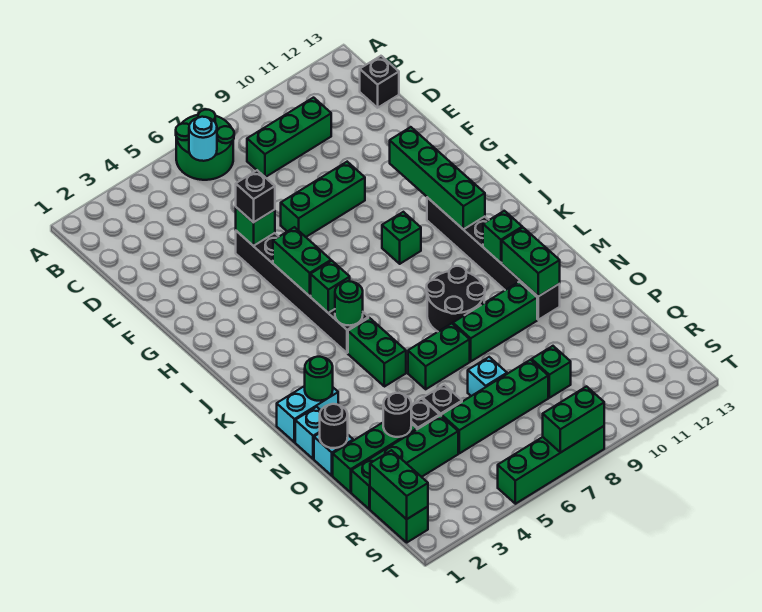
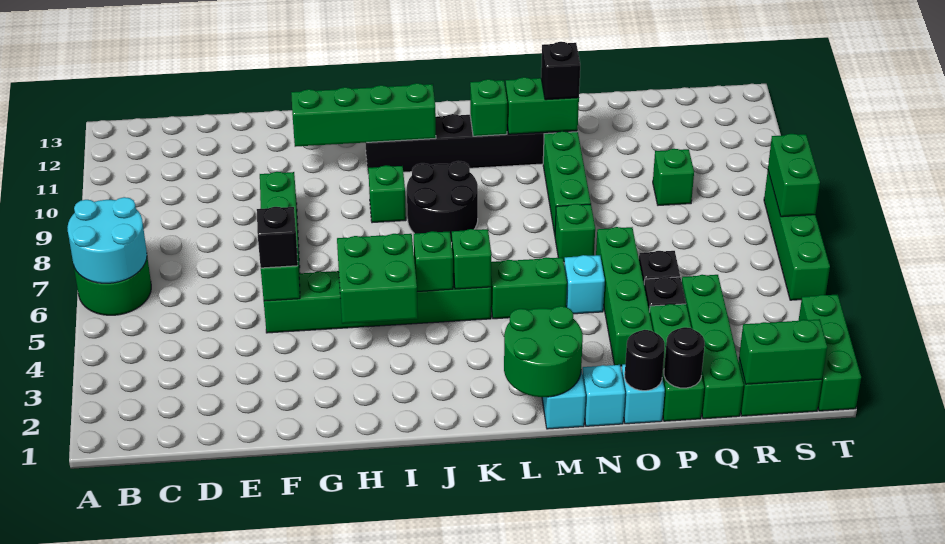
cyan 1x1 round brick [189,117,217,161] -> cyan 2x2 round brick [67,197,147,283]
green 1x3 brick [247,98,331,177] -> green 1x3 brick moved to [799,294,861,411]
black 1x1 brick [360,56,399,108] -> black 1x1 brick moved to [541,42,580,100]
black 1x6 brick [236,231,368,353] -> green 1x6 brick [264,271,491,333]
green 1x2 brick [273,227,331,296] -> green 2x2 brick [337,234,418,324]
green 1x1 round brick [335,281,363,326] -> green 1x1 brick [452,229,491,289]
black 2x2 round brick [426,266,485,331] -> black 2x2 round brick moved to [407,161,478,242]
green 1x1 round brick [305,357,333,401] -> green 2x2 round brick [504,306,583,397]
green 1x2 brick [408,323,470,389] -> green 1x1 brick [555,204,595,261]
black 1x1 round brick [383,393,411,437] -> black 1x1 round brick moved to [664,327,705,388]
cyan 1x1 brick [468,357,507,396] -> cyan 1x1 brick moved to [564,255,605,314]
green 1x4 brick [441,360,548,453] -> green 1x4 brick moved to [596,227,653,366]

